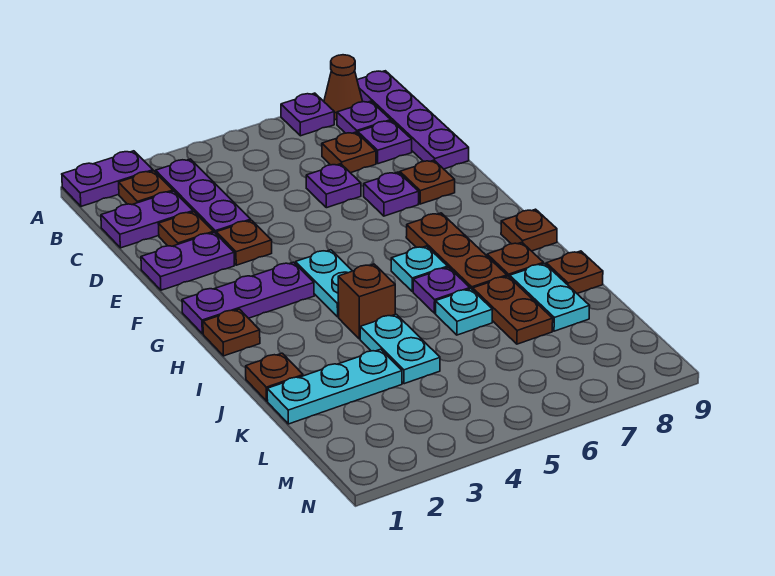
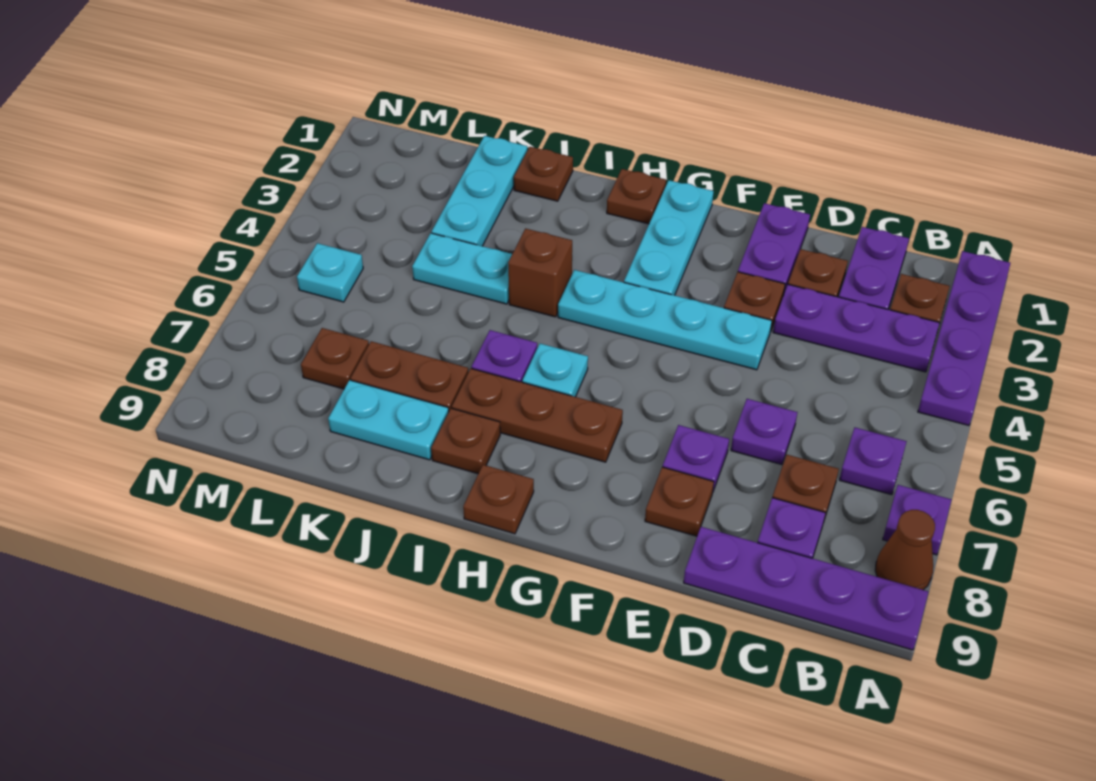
purple 1x2 plate [62,151,153,206] -> purple 1x4 plate [918,251,1010,425]
purple 1x1 plate [337,101,391,133] -> purple 1x1 plate moved to [840,428,907,495]
purple 1x3 plate [182,262,314,334] -> cyan 1x3 plate [624,180,714,295]
cyan 1x2 plate [296,250,352,317] -> cyan 1x4 plate [558,270,772,370]
cyan 1x1 plate [436,289,493,335] -> cyan 1x1 plate moved to [297,243,363,302]
brown 1x1 plate [546,251,603,293] -> brown 1x1 plate moved to [301,328,369,389]

